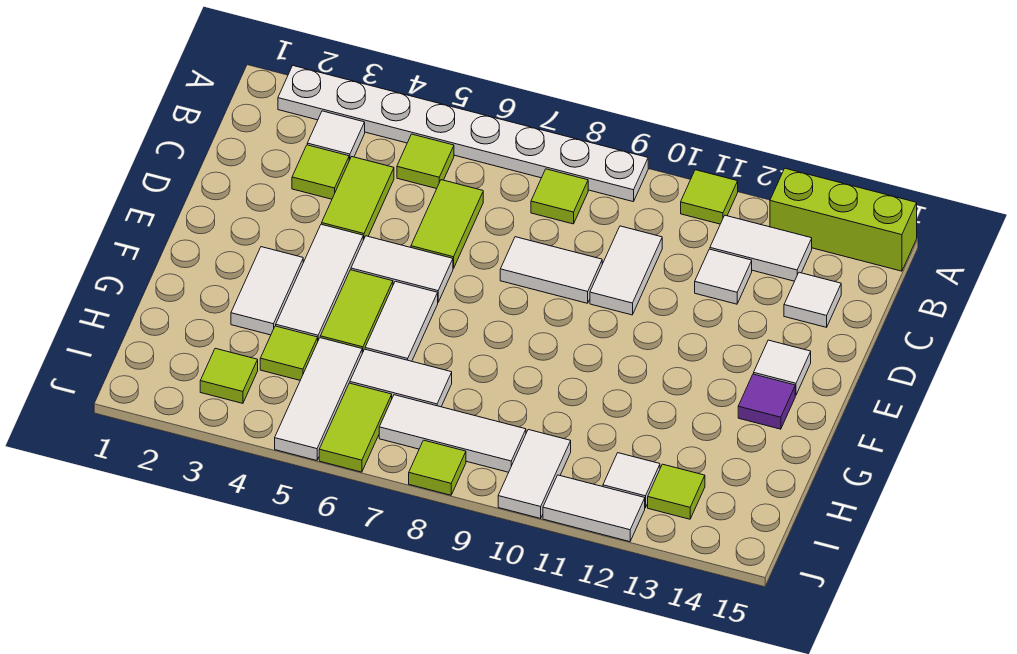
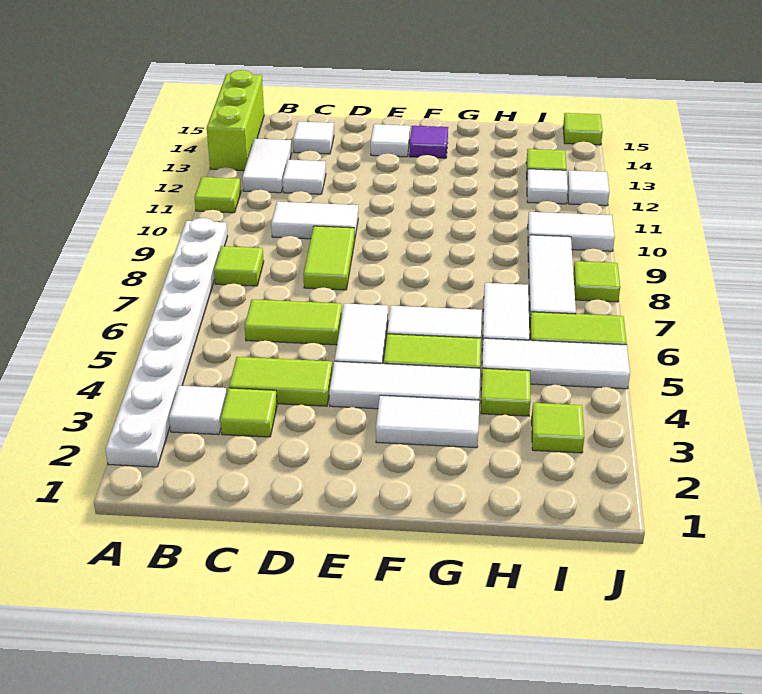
lime 1x1 tile [397,134,454,189] -> lime 1x1 tile moved to [563,113,603,145]
white 1x2 tile [500,237,602,303] -> lime 1x2 tile [303,226,355,290]
white 1x2 tile [543,475,645,542] -> white 1x1 tile [567,170,609,206]

